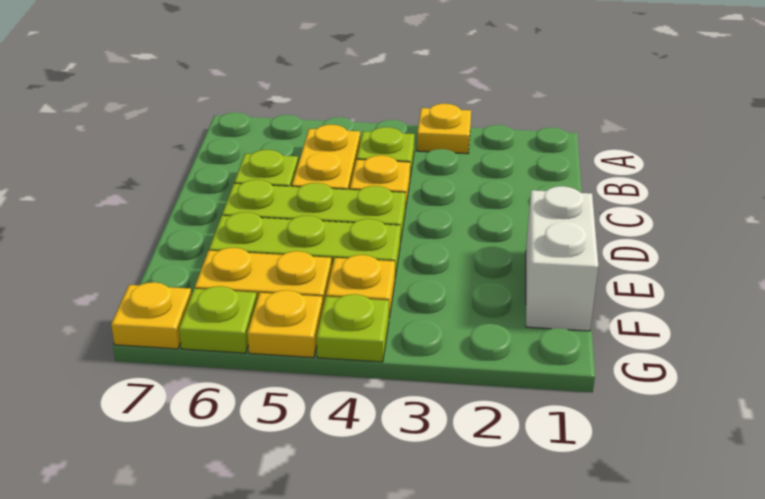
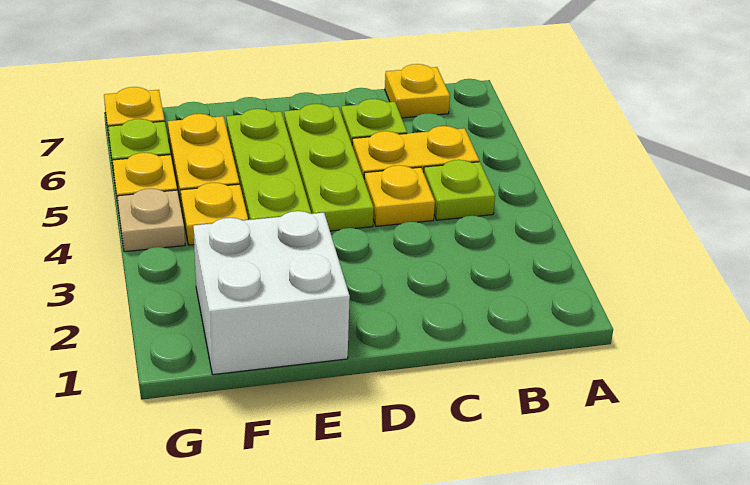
yellow 1x1 plate [417,104,471,154] -> yellow 1x1 plate moved to [385,64,450,118]
white 1x2 brick [526,186,599,331] -> white 2x2 brick [193,211,350,375]
lime 1x1 plate [317,294,389,362] -> tan 1x1 plate [117,188,185,252]

